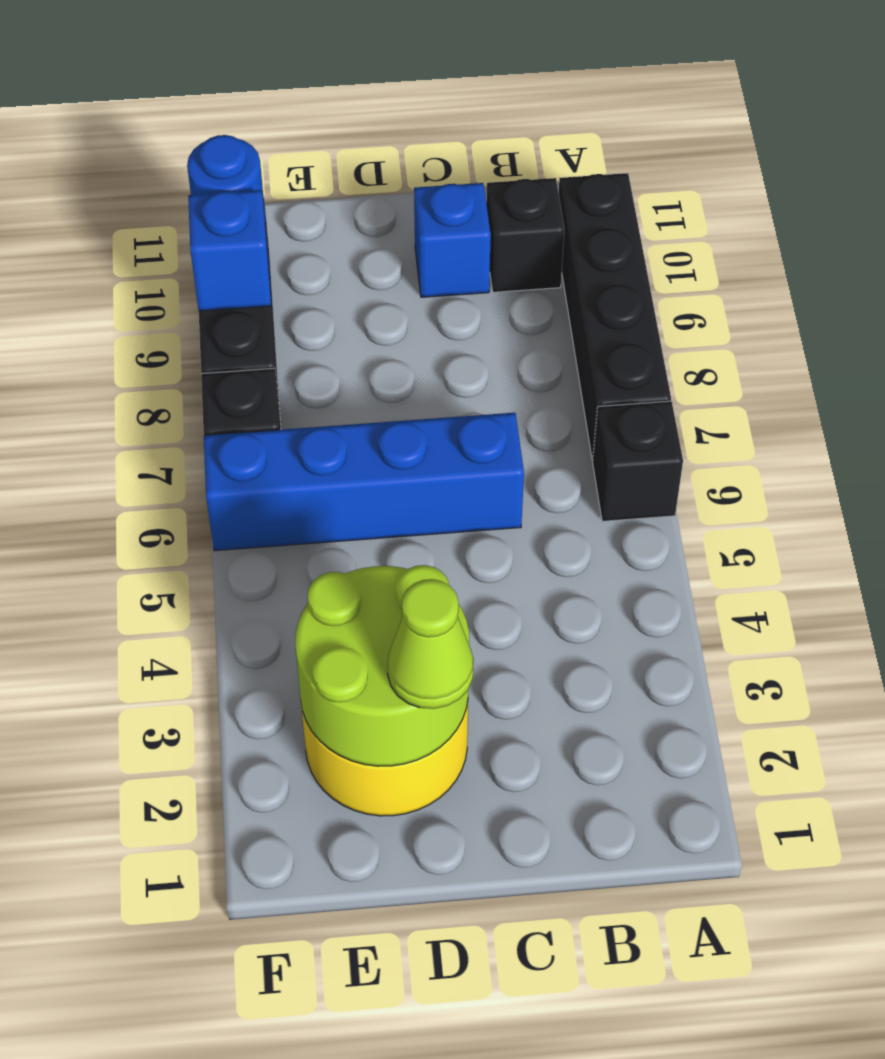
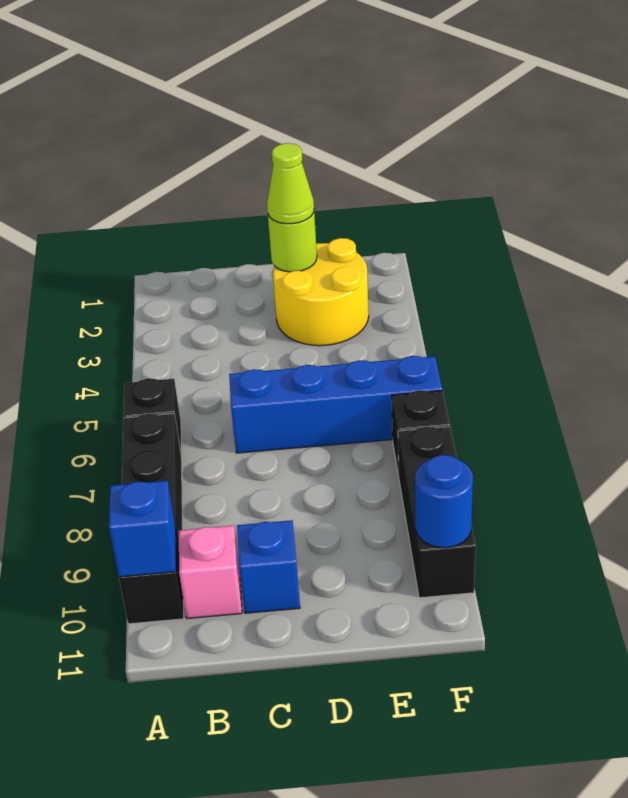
black 1x1 brick [486,178,564,292] -> pink 1x1 brick [179,526,242,619]
lime 2x2 round brick [295,565,469,766] -> lime 1x1 round brick [268,213,317,272]
blue 1x1 brick [188,190,271,311] -> blue 1x1 brick moved to [109,481,176,577]

